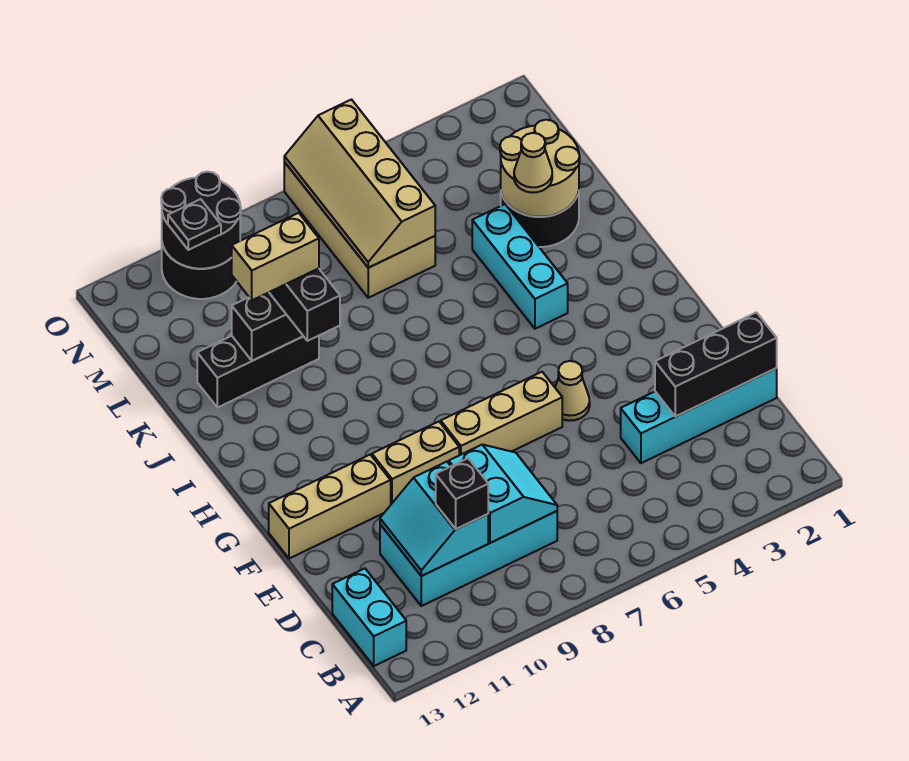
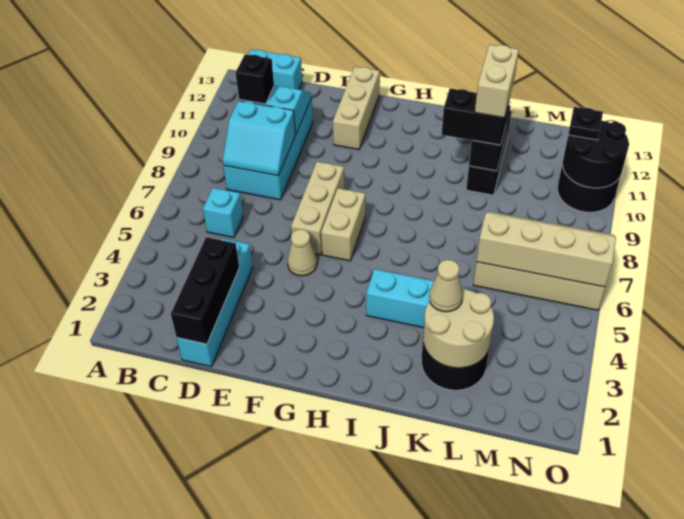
none -> cyan 1x1 brick [203,188,243,238]
tan 1x2 brick [372,422,459,504] -> tan 1x2 brick moved to [321,188,365,261]

